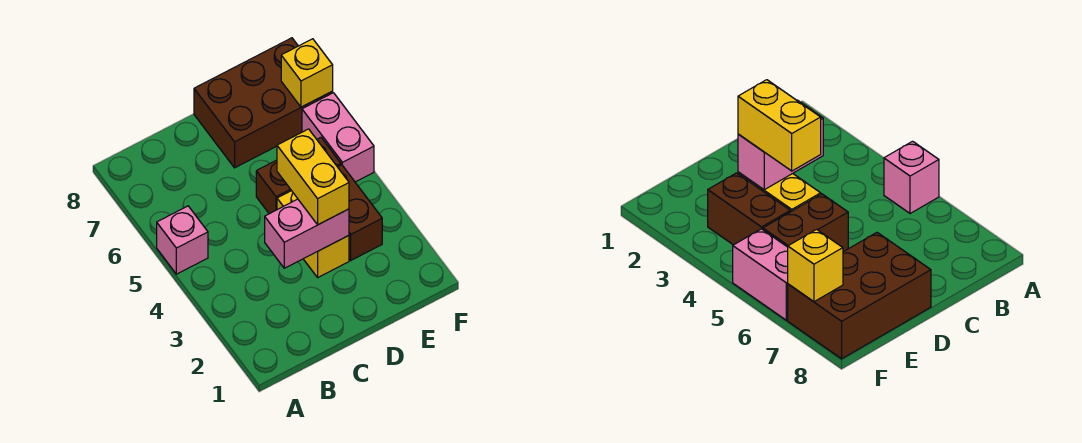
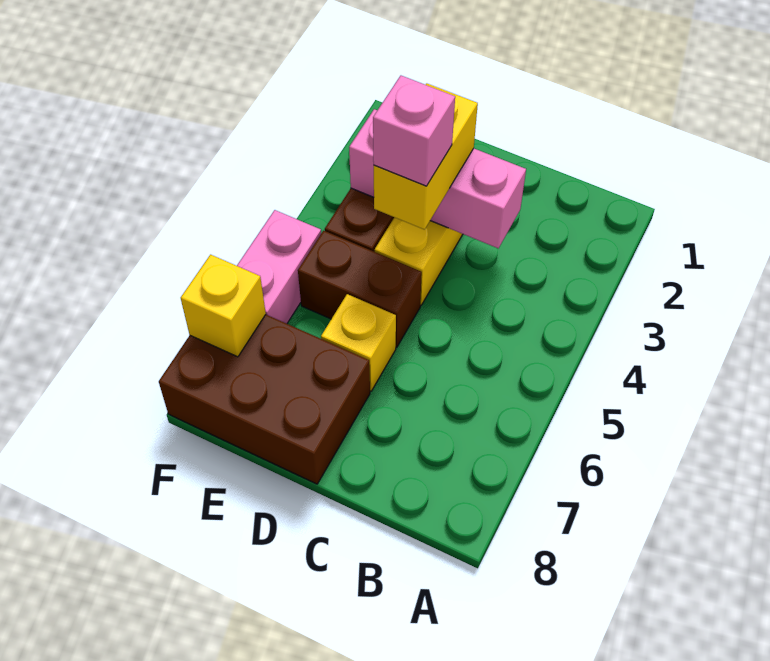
pink 1x1 brick [157,206,208,274] -> pink 1x1 brick moved to [373,76,455,186]
pink 1x2 brick [265,199,349,268] -> pink 1x3 brick [349,109,526,248]
none -> yellow 1x1 brick [321,294,396,391]

